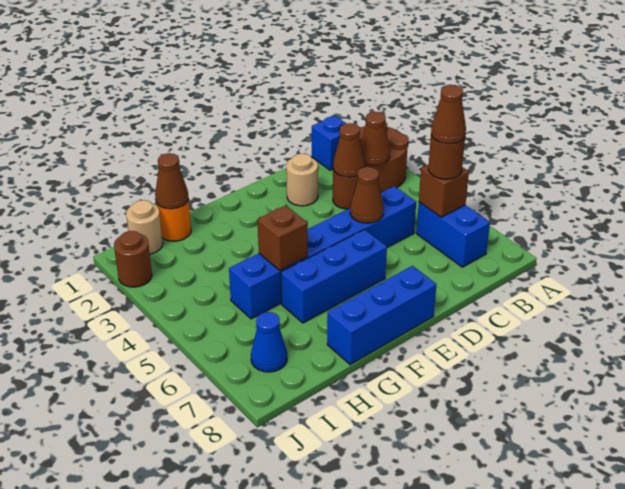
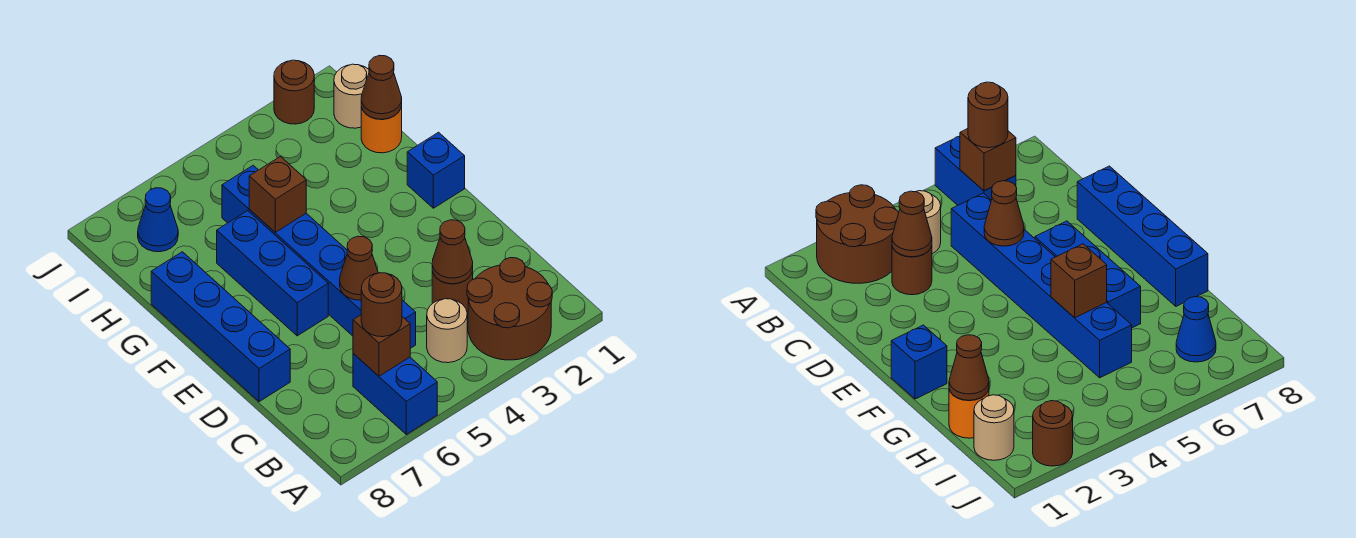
blue 1x1 brick [312,116,346,170] -> blue 1x1 brick moved to [407,132,465,208]
brown 1x1 cone [361,112,390,165] -> none
blue 1x2 brick [416,202,490,267] -> blue 1x2 brick turned to [353,354,437,434]
brown 1x1 cone [431,85,466,144] -> none
tan 1x1 round brick [286,154,318,206] -> tan 1x1 round brick moved to [427,299,467,363]
blue 1x3 brick [327,266,436,365] -> blue 1x4 brick [151,252,290,402]

